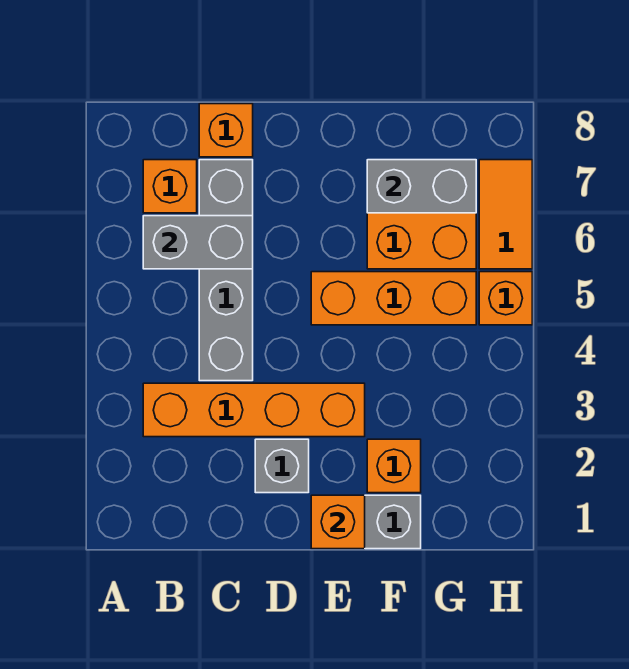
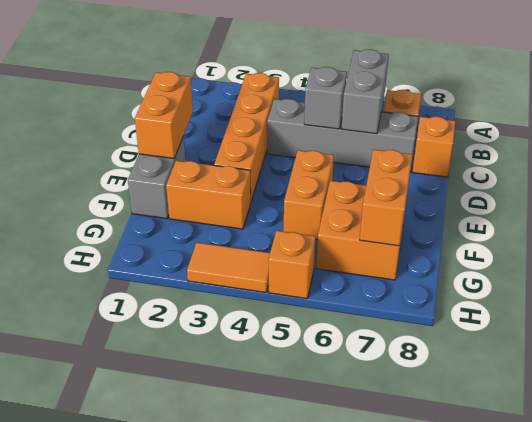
grey 1x1 brick [255,439,309,493] -> grey 1x1 brick moved to [304,67,347,129]
orange 1x1 brick [311,495,365,549] -> orange 1x2 brick [135,72,193,159]
orange 1x3 brick [311,272,476,325] -> orange 1x2 brick [284,150,334,240]
orange 1x1 brick [367,439,421,493] -> orange 1x2 brick [166,161,251,229]
grey 1x2 brick [367,160,476,213] -> orange 1x2 brick [360,149,412,246]
orange 1x2 tile [479,160,532,269] -> orange 1x2 tile moved to [187,243,270,293]

